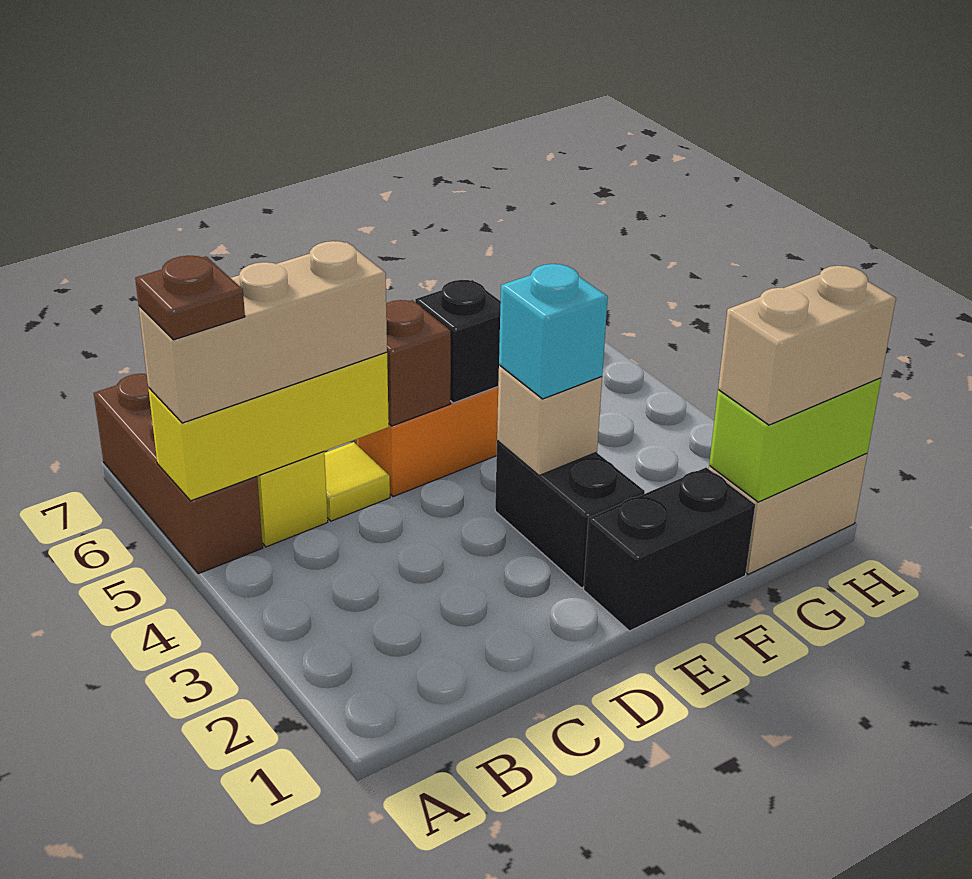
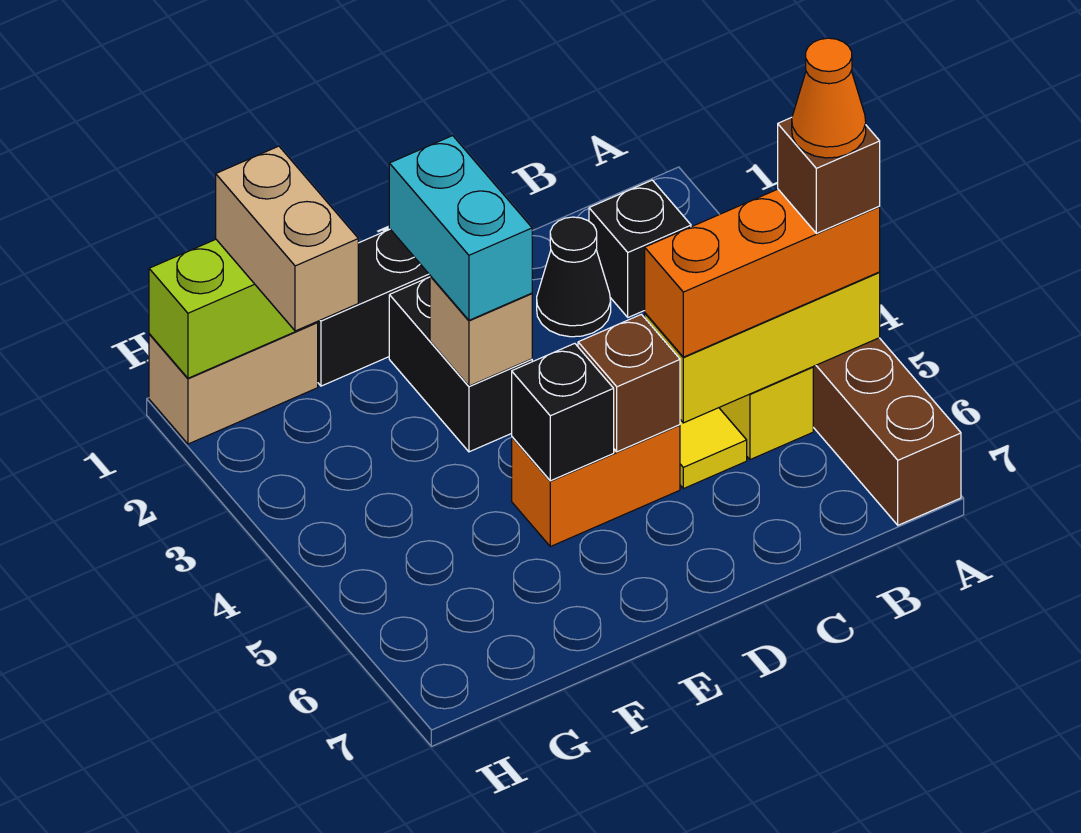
tan 1x3 brick [139,241,387,423] -> orange 1x3 brick [645,189,880,357]
brown 1x1 plate [135,256,245,340] -> brown 1x1 brick [778,117,880,233]
none -> orange 1x1 cone [792,38,866,158]
none -> black 1x1 brick [589,180,691,317]
none -> black 1x1 cone [537,217,611,337]
cyan 1x1 brick [499,264,608,399] -> cyan 1x2 brick [389,136,532,320]
tan 1x2 brick [718,266,896,425] -> tan 1x2 brick turned to [216,146,358,331]

